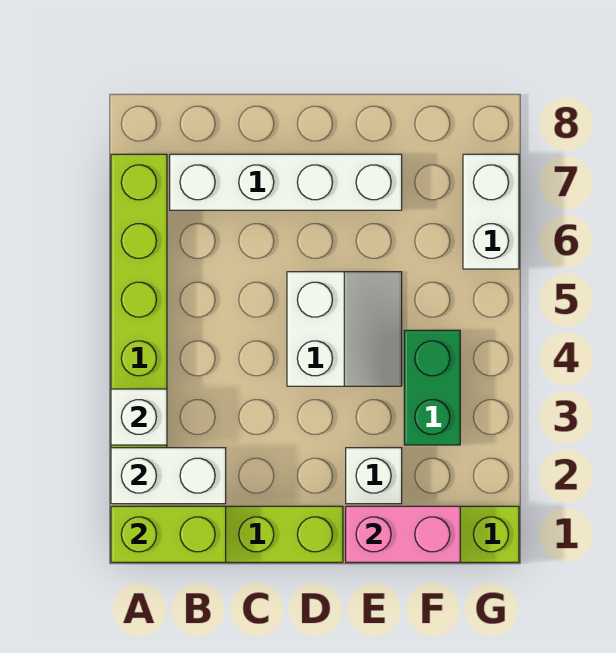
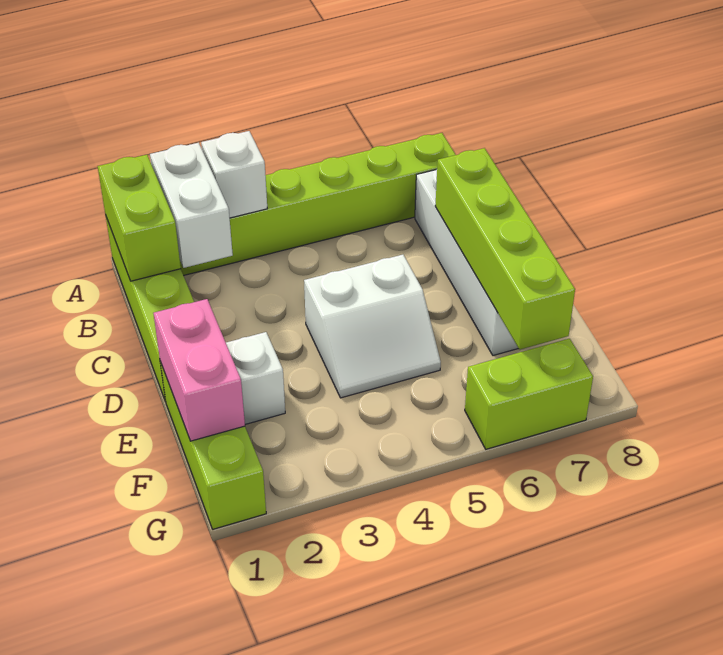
none -> lime 1x4 brick [435,148,575,349]
green 1x2 brick [404,330,460,445] -> none
white 1x2 brick [463,154,519,269] -> lime 1x2 brick [465,339,593,449]

